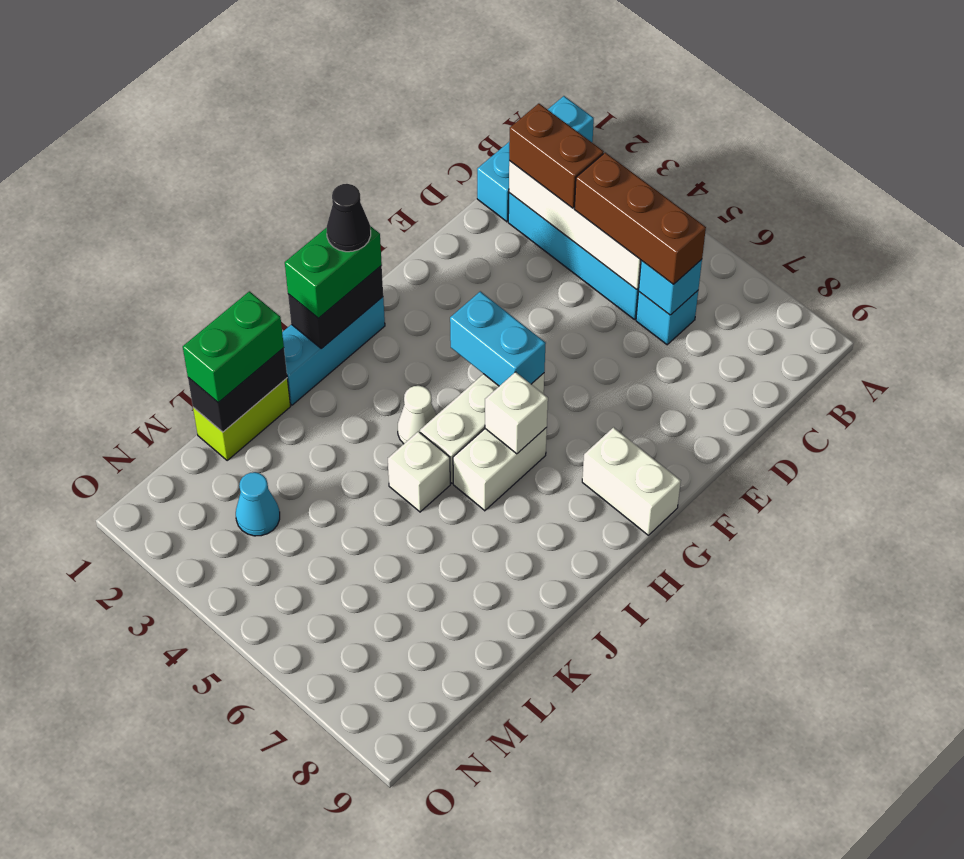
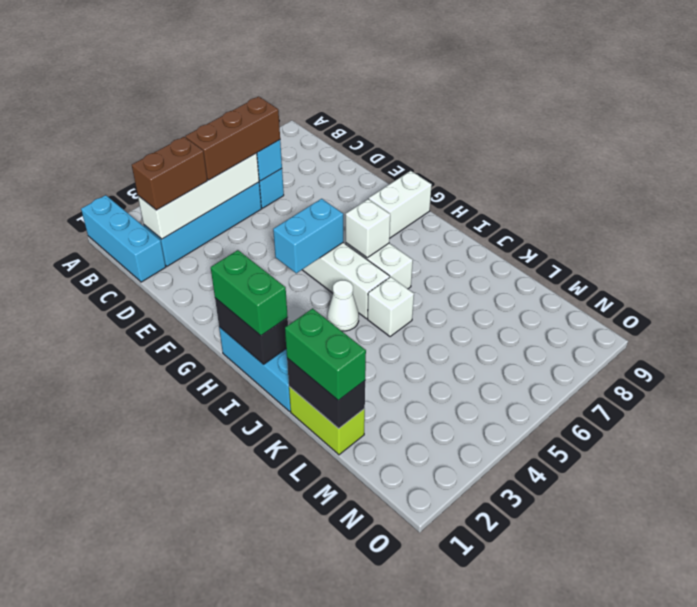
black 1x1 cone [327,184,371,252] -> none
cyan 1x1 cone [236,472,280,536] -> none

